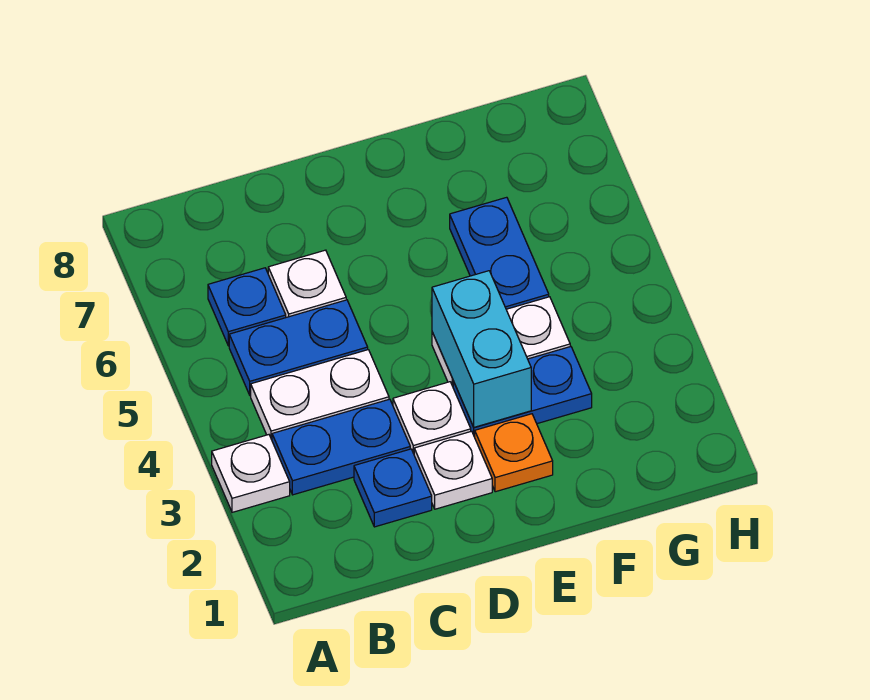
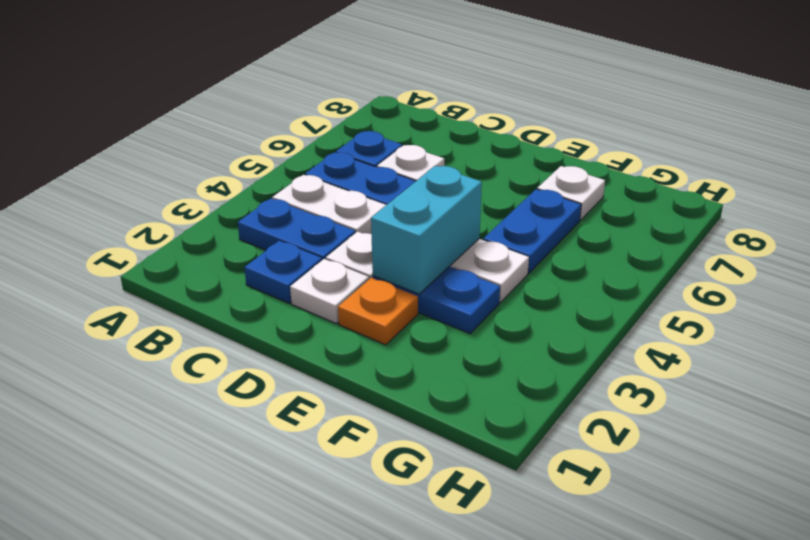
white 1x1 plate [212,435,290,512] -> white 1x1 plate moved to [537,166,605,220]

